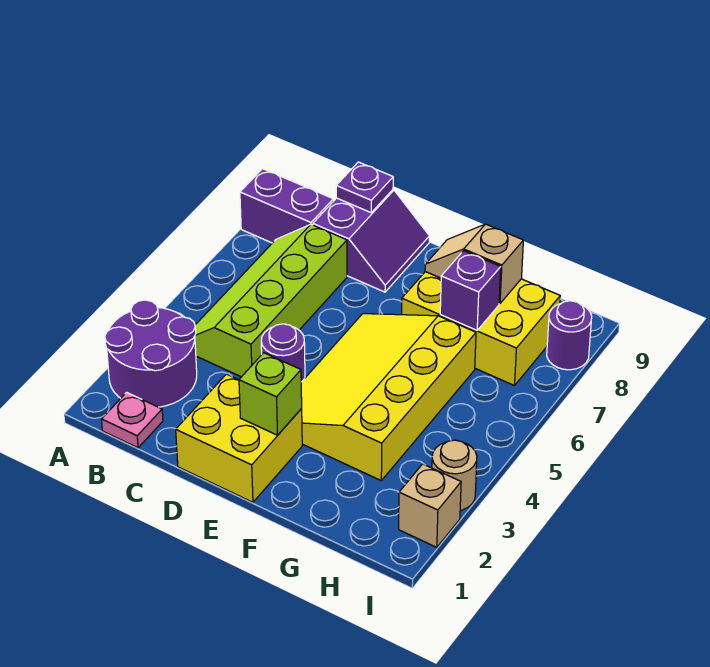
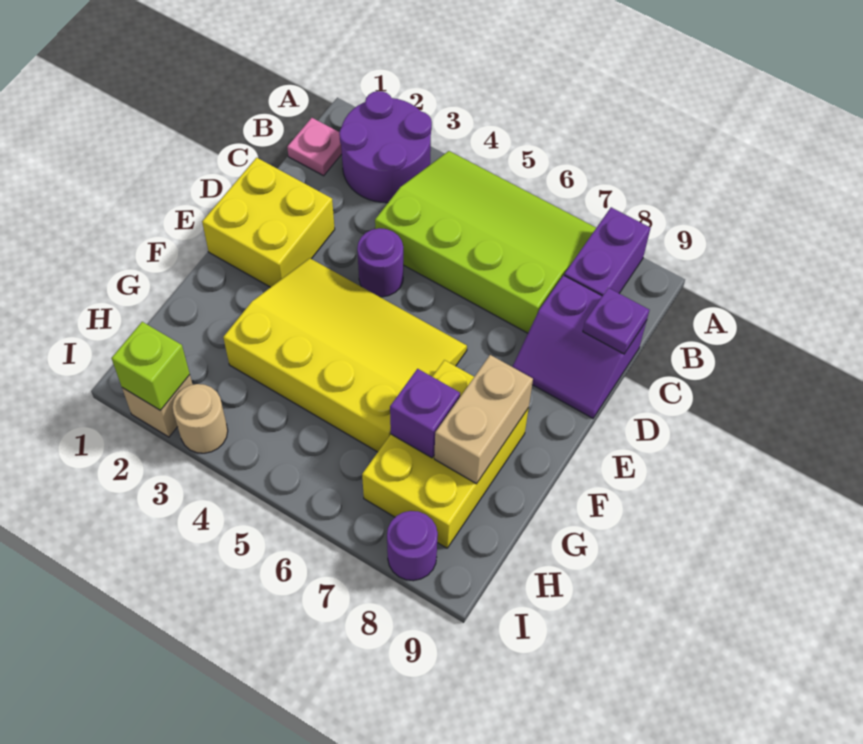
lime 2x4 slope [195,225,347,377] -> lime 3x4 slope [375,151,596,333]
lime 1x1 brick [239,353,302,435] -> lime 1x1 brick moved to [112,322,190,411]
tan 1x2 slope [425,224,523,304] -> tan 1x2 brick [434,355,533,484]

